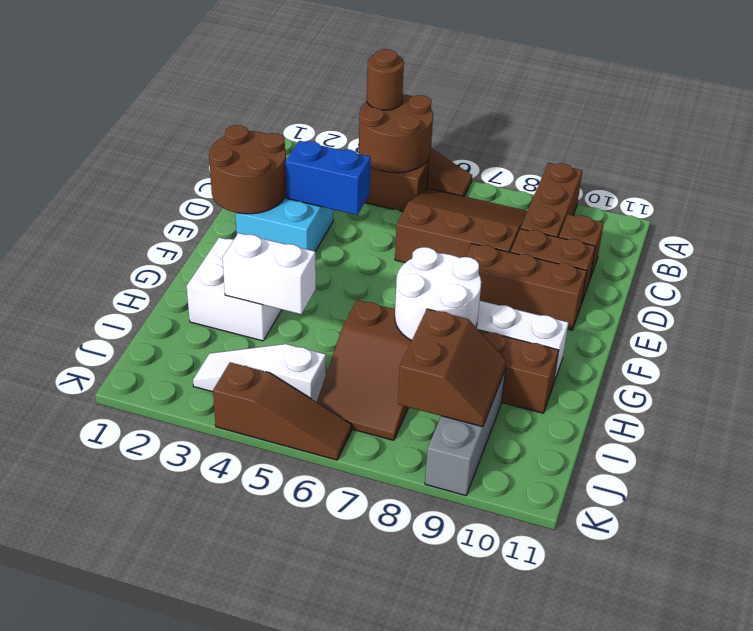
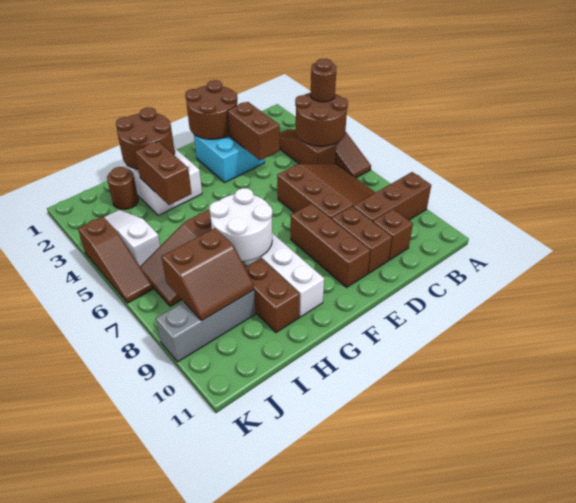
blue 1x2 brick [286,141,371,215] -> brown 1x2 brick [228,102,280,160]
none -> brown 2x2 round brick [116,107,175,169]
white 1x2 brick [223,233,316,314] -> brown 1x2 brick [135,141,192,205]
none -> brown 1x1 round brick [107,167,138,209]

